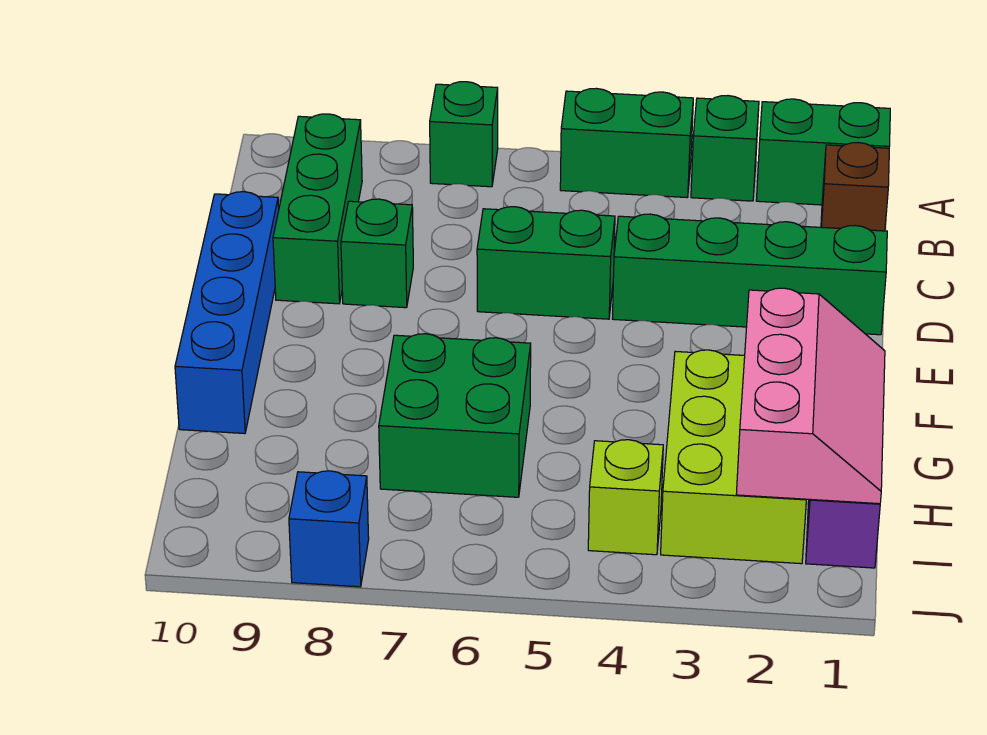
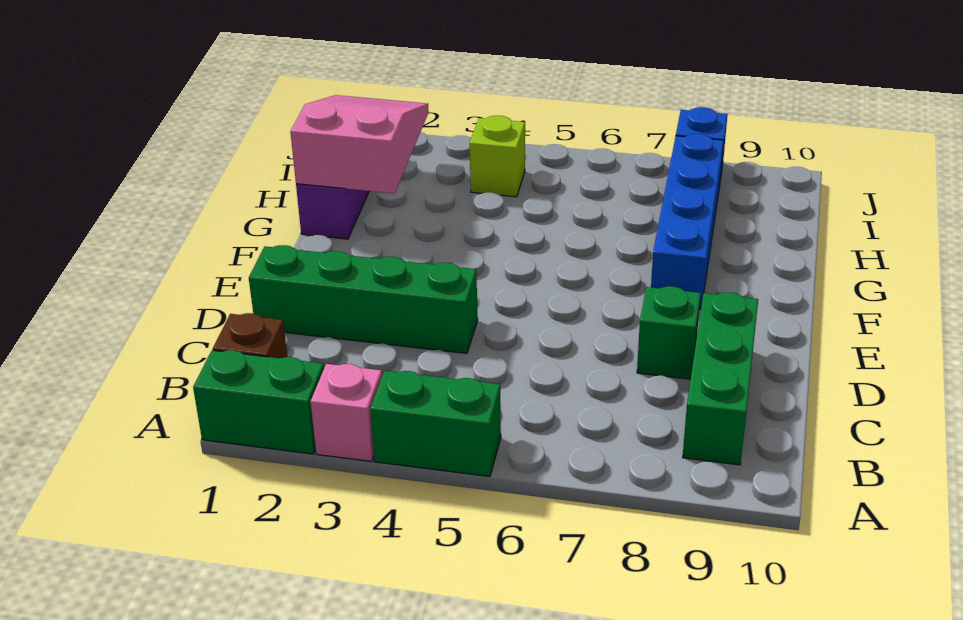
green 1x1 brick [691,96,759,201] -> pink 1x1 brick [311,364,382,461]
green 1x1 brick [430,82,498,187] -> none
green 1x2 brick [477,207,615,319] -> none
blue 1x4 brick [175,192,279,434] -> blue 1x4 brick moved to [651,134,724,309]
pink 2x3 slope [736,288,885,504] -> pink 2x3 slope turned to [290,95,429,193]
lime 2x3 brick [661,350,807,564] -> none
green 2x2 brick [379,334,531,497] -> none

